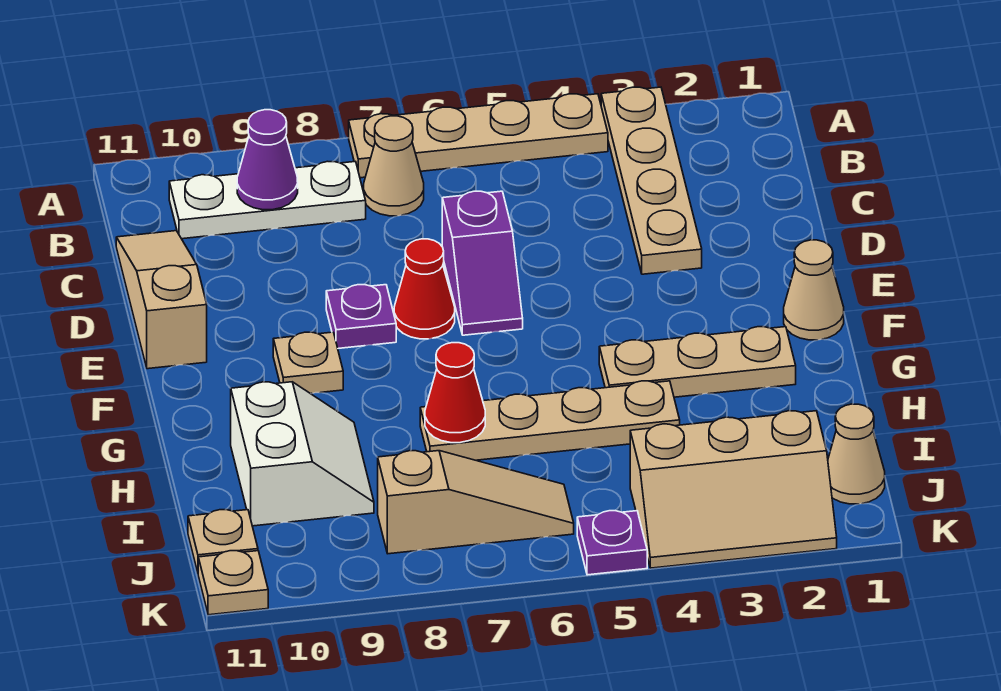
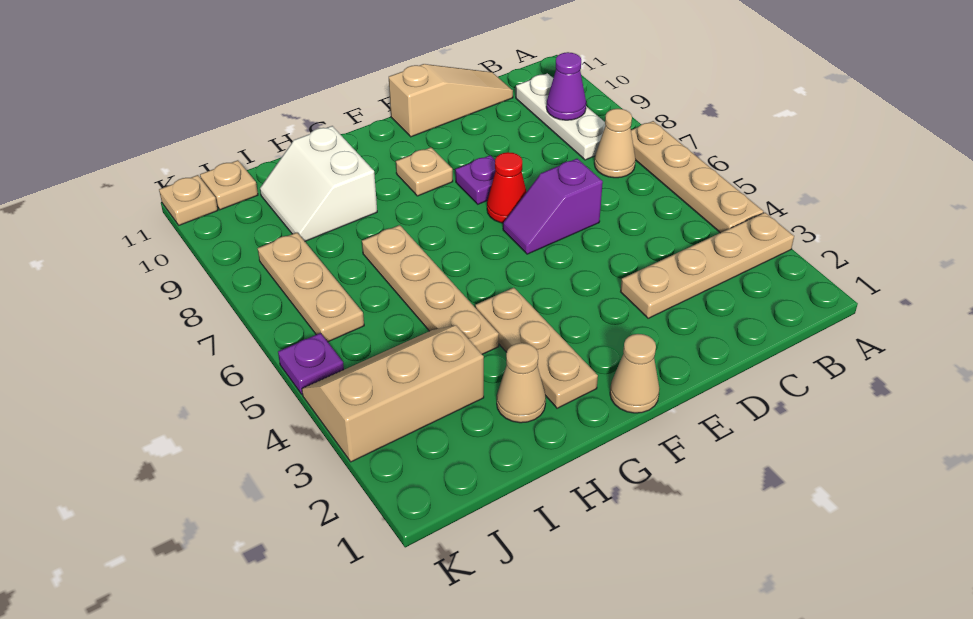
red 1x1 cone [425,343,485,443] -> none
white 2x2 slope [231,382,374,526] -> white 2x2 slope turned to [260,126,377,241]
tan 1x1 cone [828,404,885,504] -> tan 1x1 cone moved to [497,343,546,423]
tan 2x3 slope [630,411,837,568] -> tan 2x3 slope turned to [302,325,484,462]
tan 1x3 slope [378,451,574,554] -> tan 1x3 plate [258,232,364,342]

